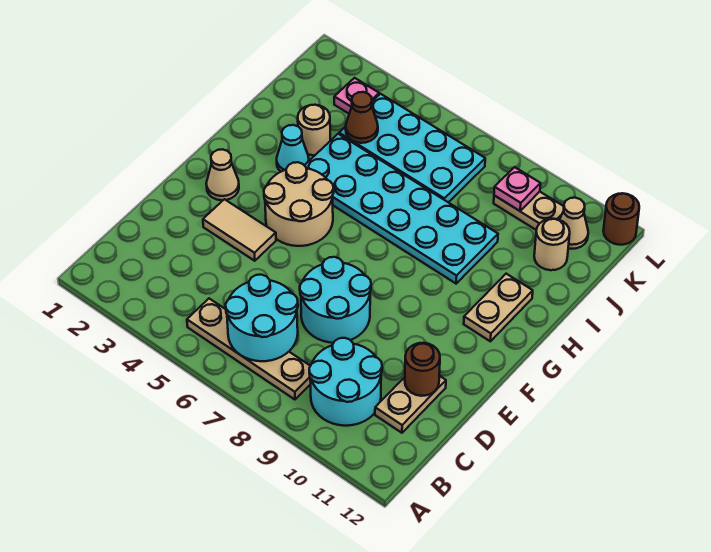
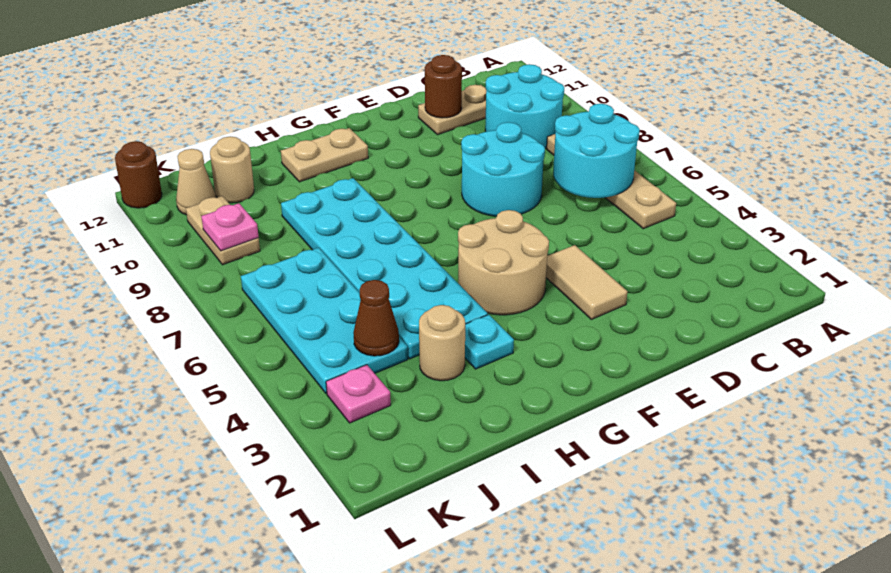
tan 1x1 cone [206,149,239,200] -> none
cyan 1x1 cone [277,125,309,172] -> cyan 1x1 plate [465,315,514,369]

